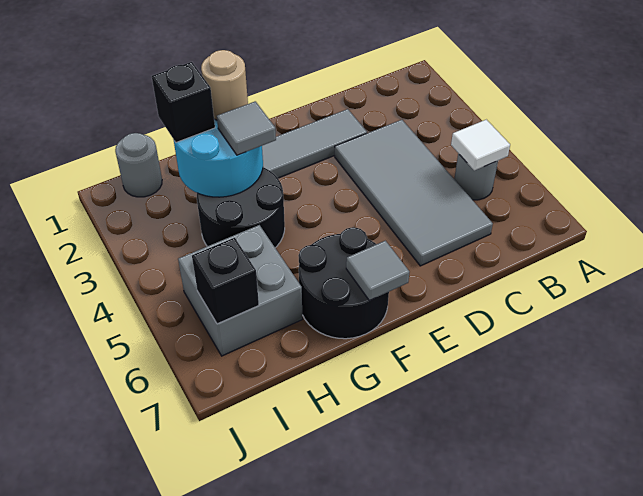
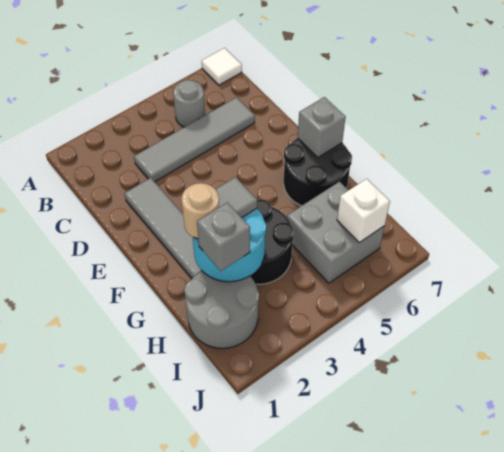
white 1x1 tile [451,120,510,171] -> white 1x1 tile moved to [202,48,242,85]
grey 2x4 tile [335,120,493,266] -> grey 1x4 tile [134,97,255,182]
grey 1x1 tile [346,241,409,301] -> grey 1x1 brick [298,97,346,157]
black 1x1 brick [152,62,215,142] -> grey 1x1 brick [197,202,250,271]
grey 1x1 round brick [115,133,162,197] -> grey 2x2 round brick [184,270,259,348]
black 1x1 brick [192,238,259,324] -> white 1x1 brick [337,179,390,243]

